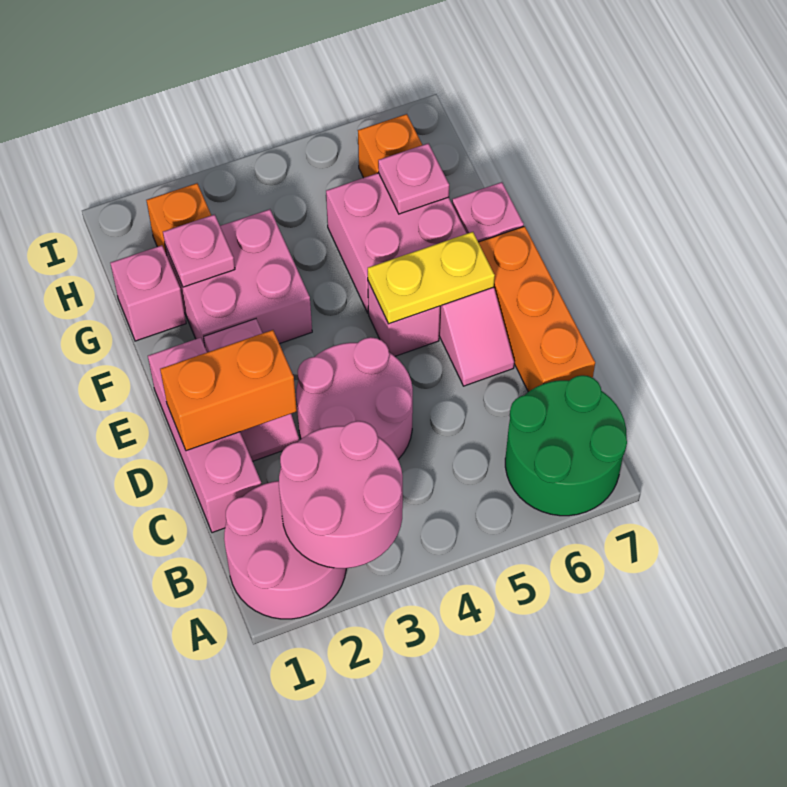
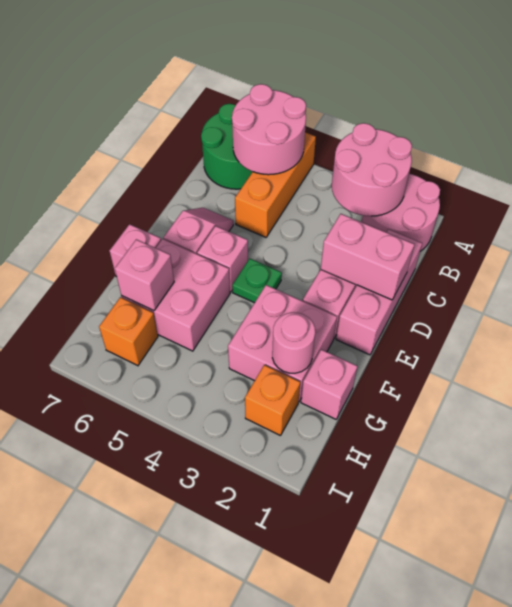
pink 2x2 round brick [296,337,413,459] -> pink 2x2 round brick moved to [232,84,306,175]
orange 1x3 brick [478,226,595,392] -> orange 1x3 brick moved to [235,132,316,237]
orange 1x2 brick [160,330,297,451] -> pink 1x2 brick [321,214,414,300]
none -> green 1x1 plate [232,259,282,303]
yellow 1x2 plate [368,232,495,324] -> none
pink 1x1 plate [163,214,235,287] -> pink 1x1 round brick [272,312,315,373]
pink 1x1 plate [378,143,449,214] -> pink 1x1 brick [115,239,174,311]

